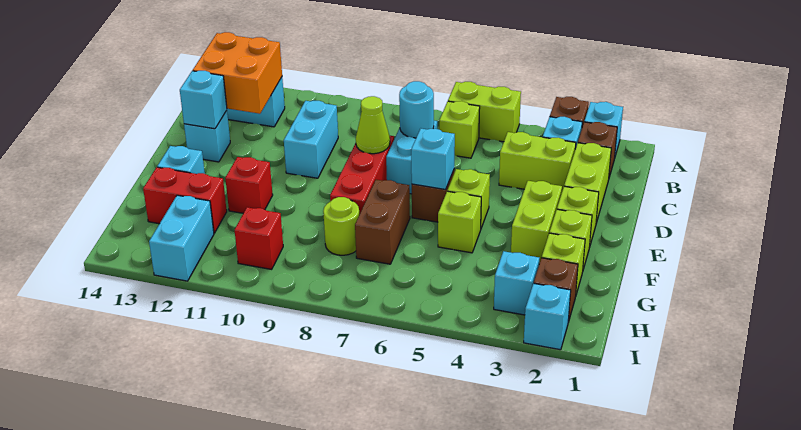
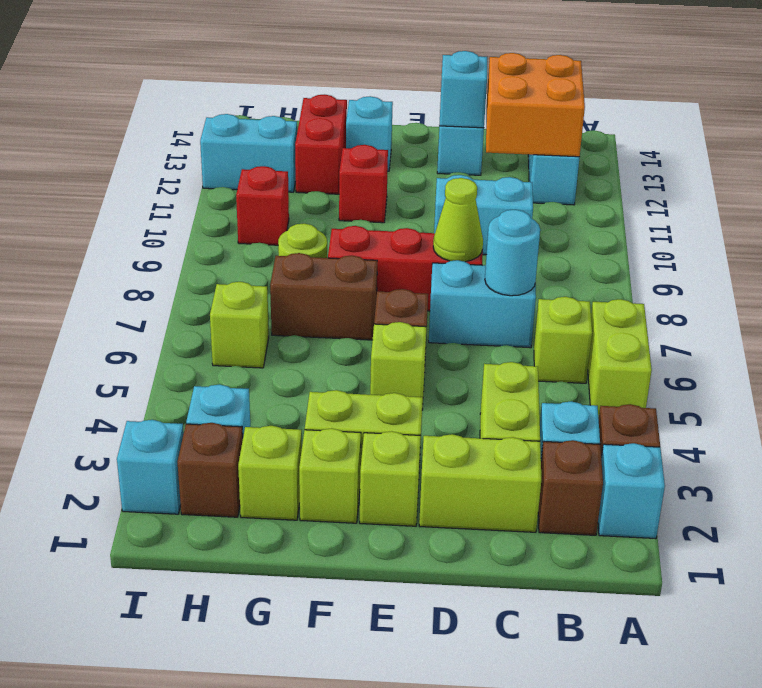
cyan 1x1 brick [411,129,455,189] -> none
lime 1x1 brick [438,191,481,253] -> lime 1x1 brick moved to [210,282,269,368]

